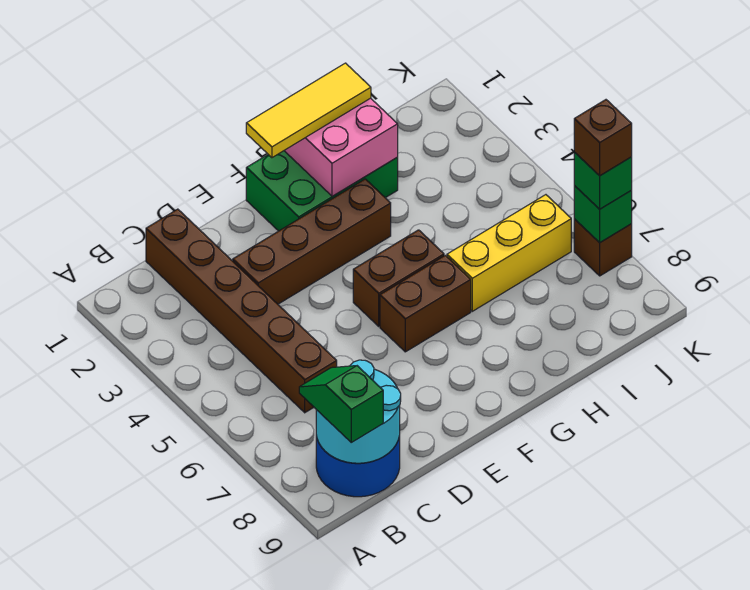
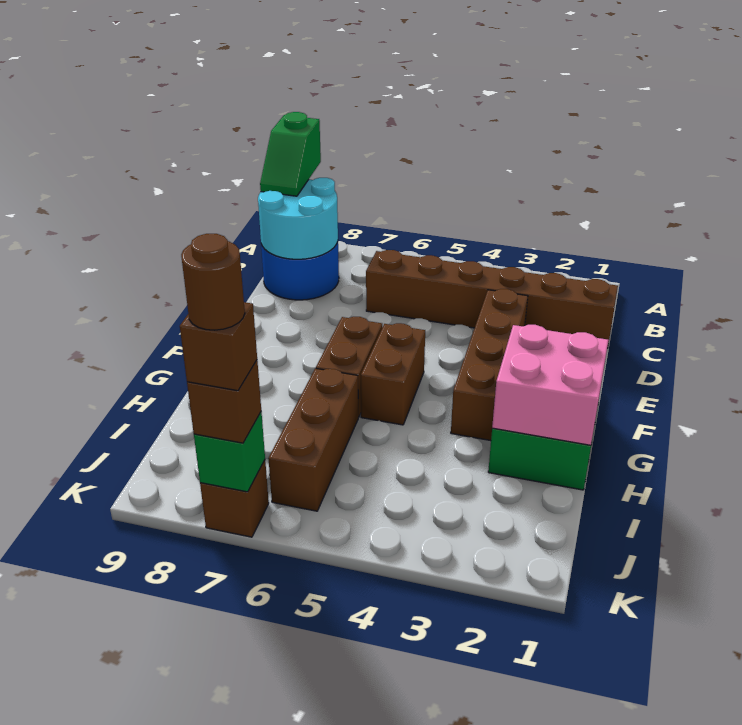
green 1x2 slope [299,366,383,442] -> green 1x2 slope turned to [260,112,321,196]
yellow 1x3 tile [246,63,371,158] -> none
yellow 1x3 brick [447,195,571,311] -> brown 1x3 brick [268,368,358,511]
green 1x1 brick [574,152,632,209] -> brown 1x1 brick [187,360,261,443]
none -> brown 1x1 round brick [181,234,245,330]

